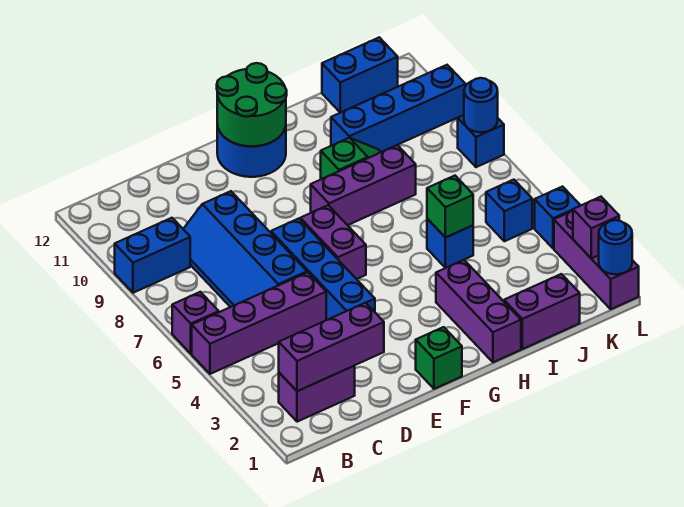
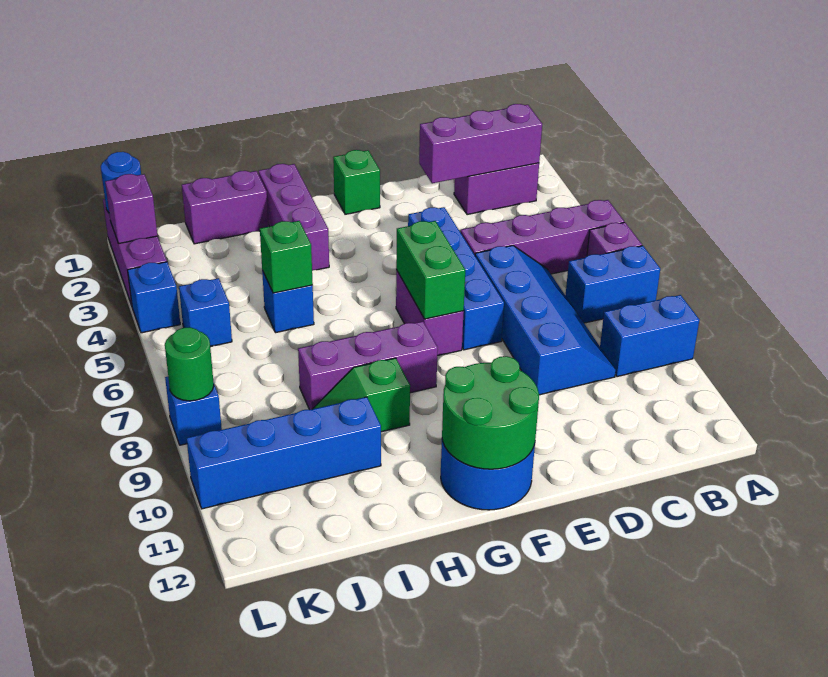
none -> green 1x2 brick [396,221,465,319]
blue 1x2 brick [322,37,398,113] -> blue 1x2 brick moved to [565,246,660,323]
blue 1x1 round brick [464,78,498,132] -> green 1x1 round brick [165,327,214,401]

